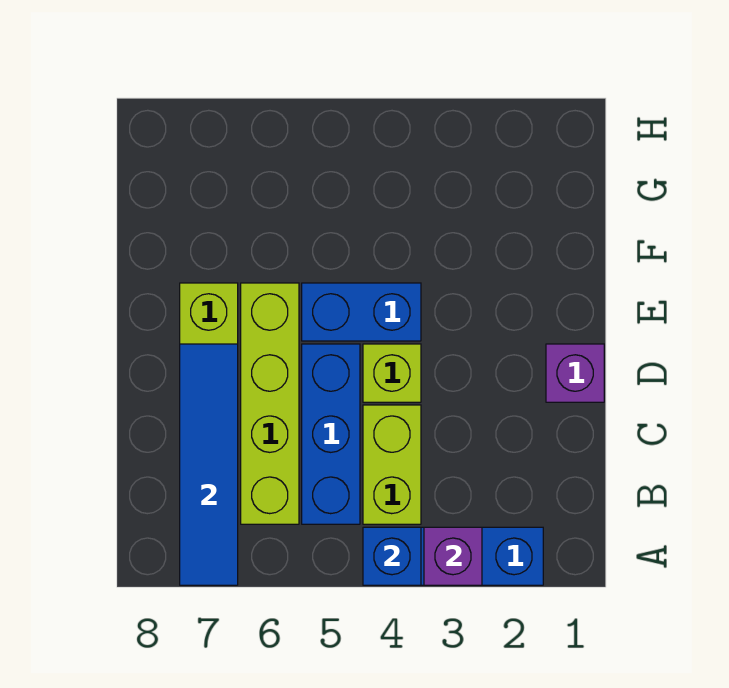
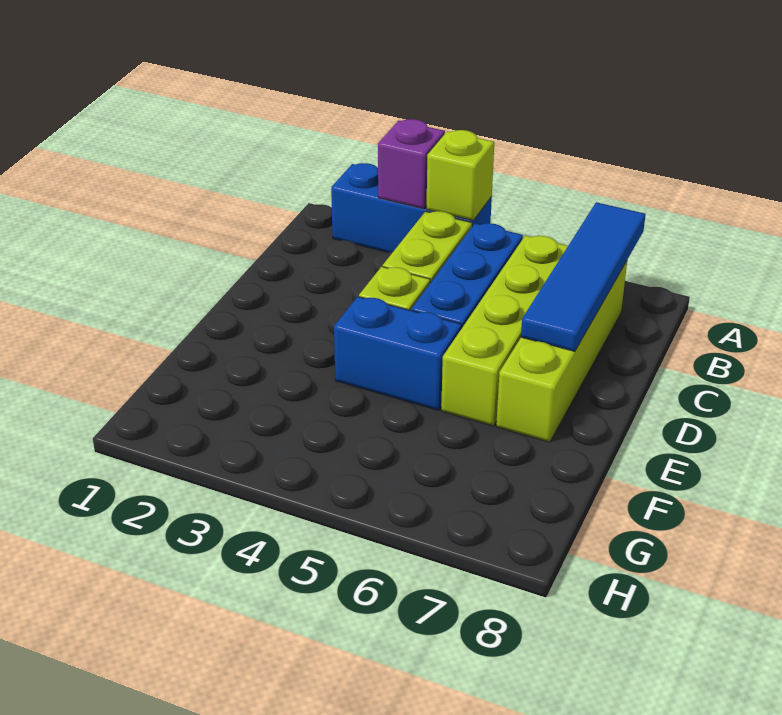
blue 1x1 brick [363,527,421,585] -> lime 1x1 brick [426,130,494,221]
purple 1x1 brick [546,344,604,402] -> none

